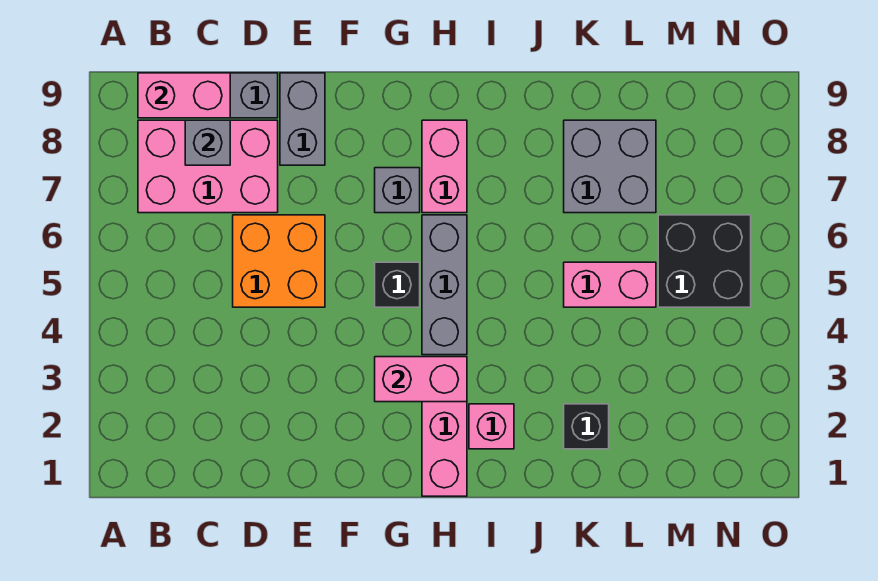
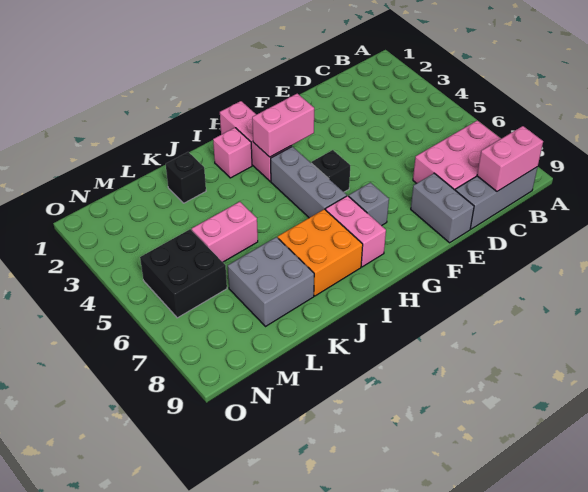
grey 1x1 brick [185,120,230,165] -> none
orange 2x2 brick [233,215,325,307] -> orange 2x2 brick moved to [278,209,363,296]

